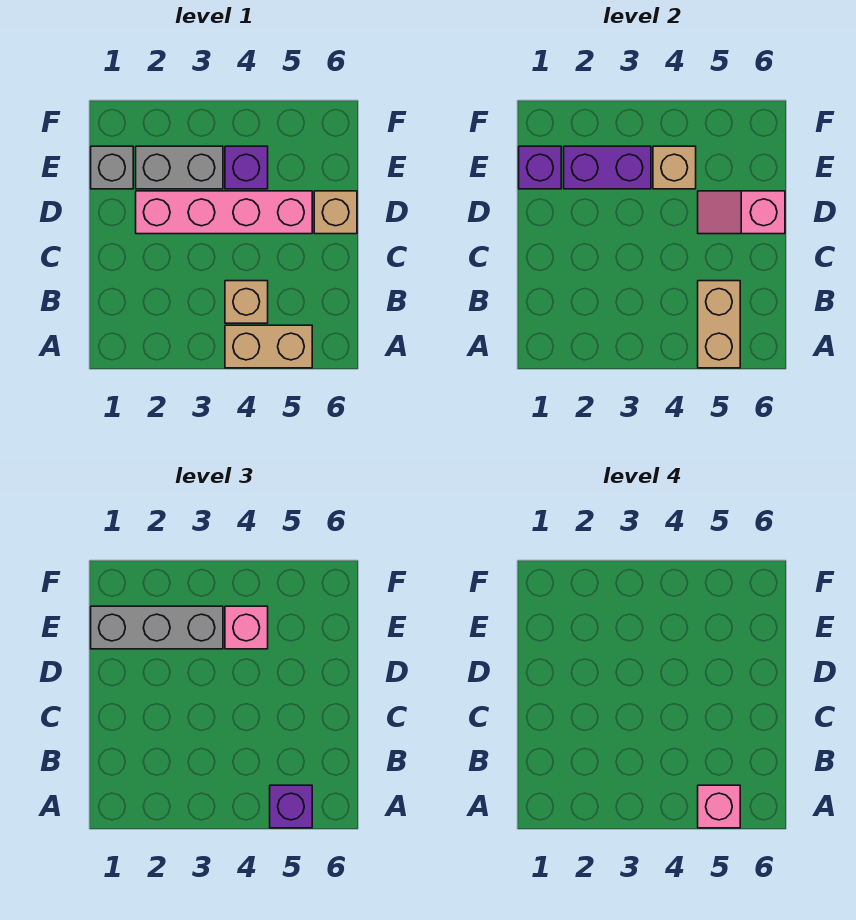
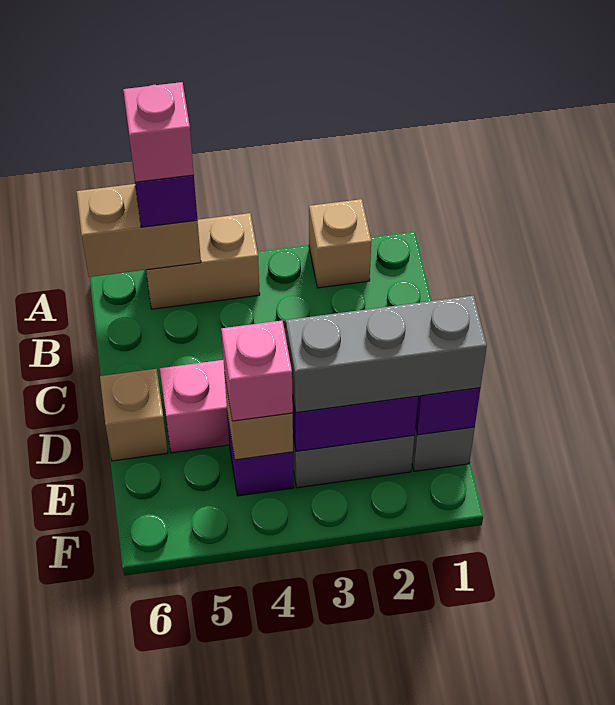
tan 1x2 brick [698,281,740,368] -> tan 1x2 brick turned to [77,184,201,277]
tan 1x1 brick [225,281,268,323] -> tan 1x1 brick moved to [309,199,371,288]
pink 1x2 slope [698,191,785,234] -> none

